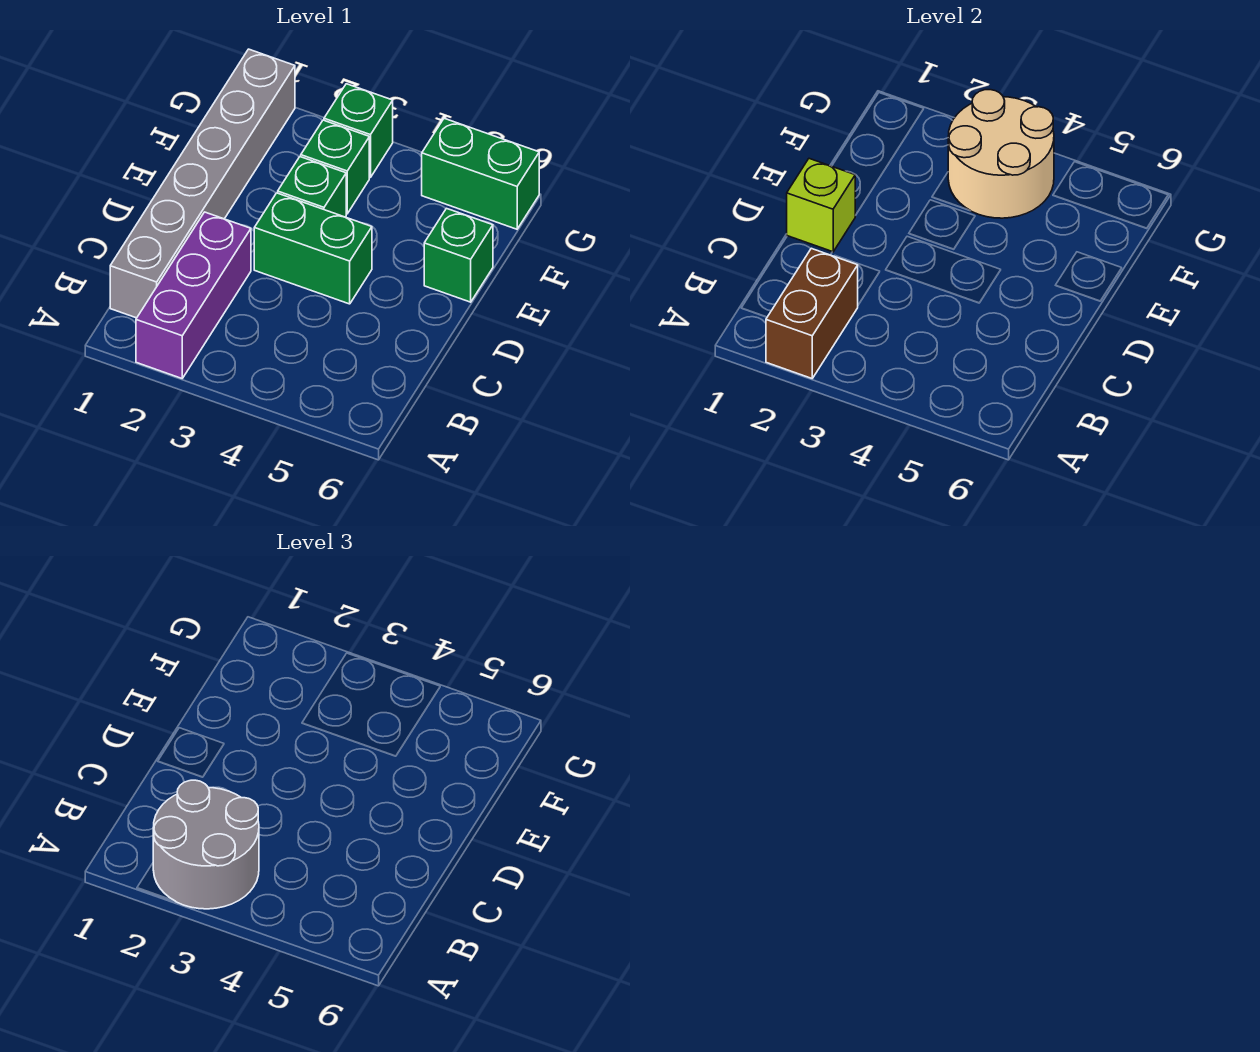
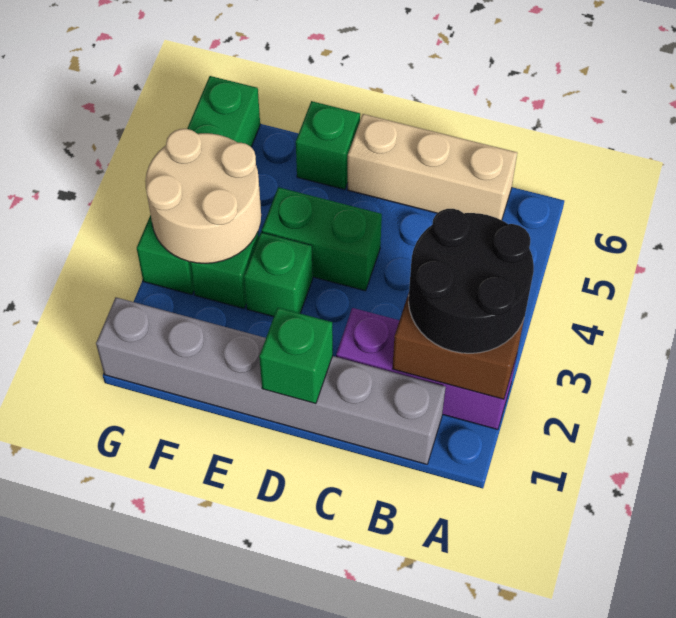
grey 2x2 round brick [153,780,259,909] -> black 2x2 round brick [409,209,534,353]
none -> tan 1x3 brick [348,114,517,220]
lime 1x1 brick [787,159,855,252] -> green 1x1 brick [259,308,333,404]
green 1x2 brick [254,193,372,304] -> green 1x2 brick turned to [262,187,382,291]

